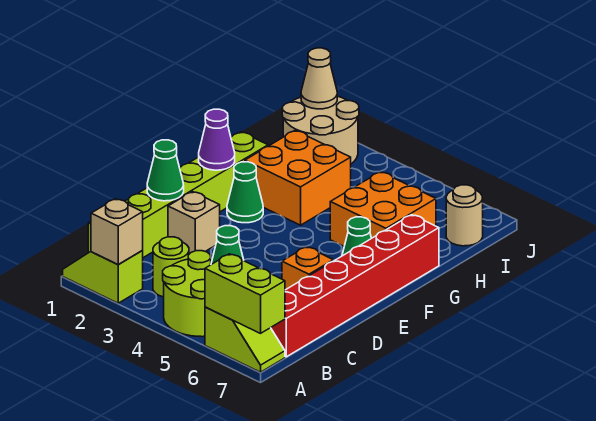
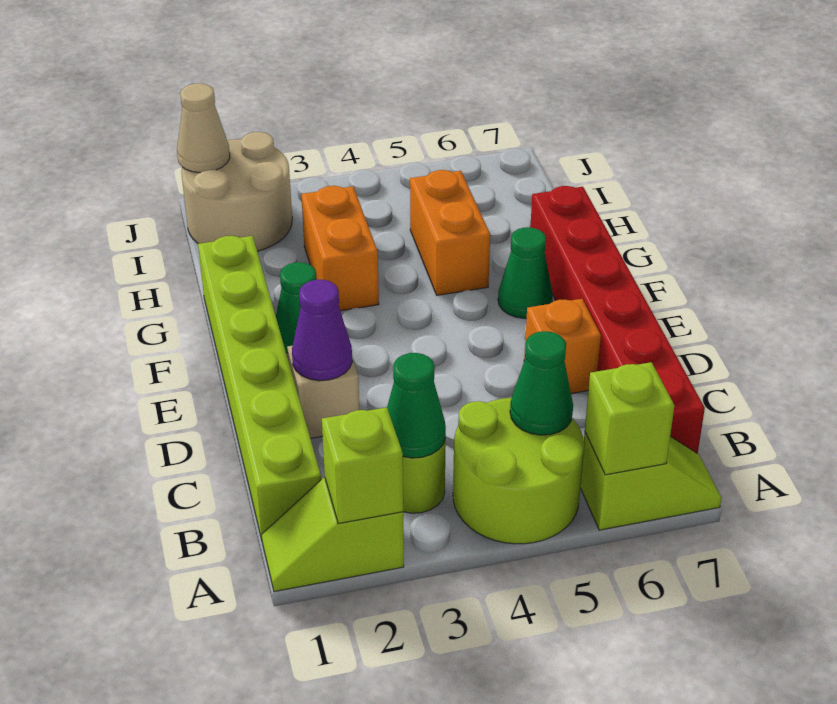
tan 1x1 brick [91,199,143,265] -> lime 1x1 brick [322,407,403,524]
lime 1x2 brick [205,254,285,333] -> lime 1x1 brick [585,362,674,475]
green 1x1 cone [147,140,184,201] -> green 1x1 cone moved to [387,353,446,458]
purple 1x1 cone [199,109,235,170] -> purple 1x1 cone moved to [292,280,352,381]
orange 2x2 brick [245,130,351,225] -> orange 1x2 brick [301,186,379,311]
orange 2x2 brick [330,172,436,246] -> orange 1x2 brick [410,170,490,295]
tan 1x1 round brick [446,185,483,246] -> none

